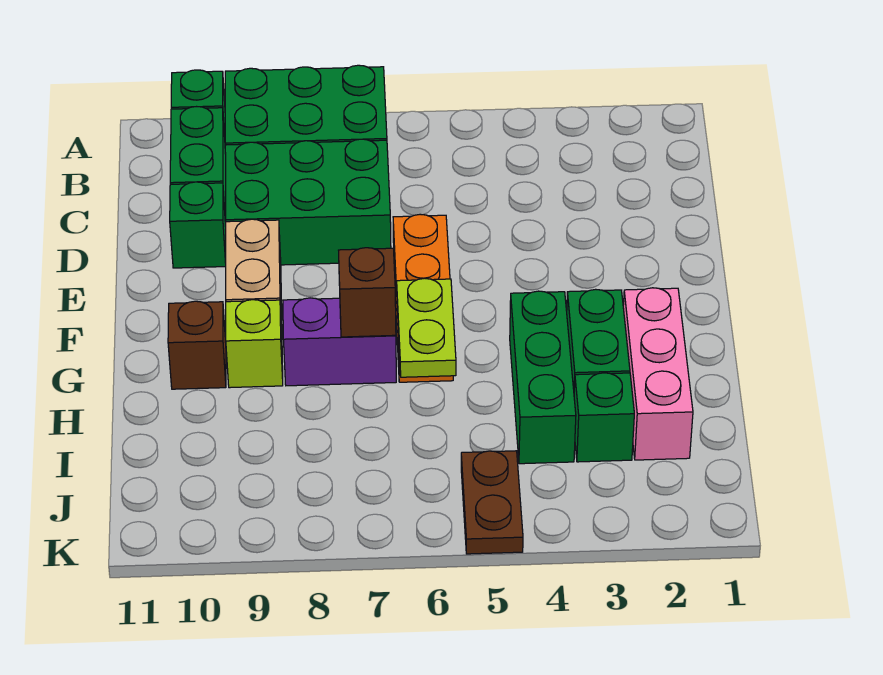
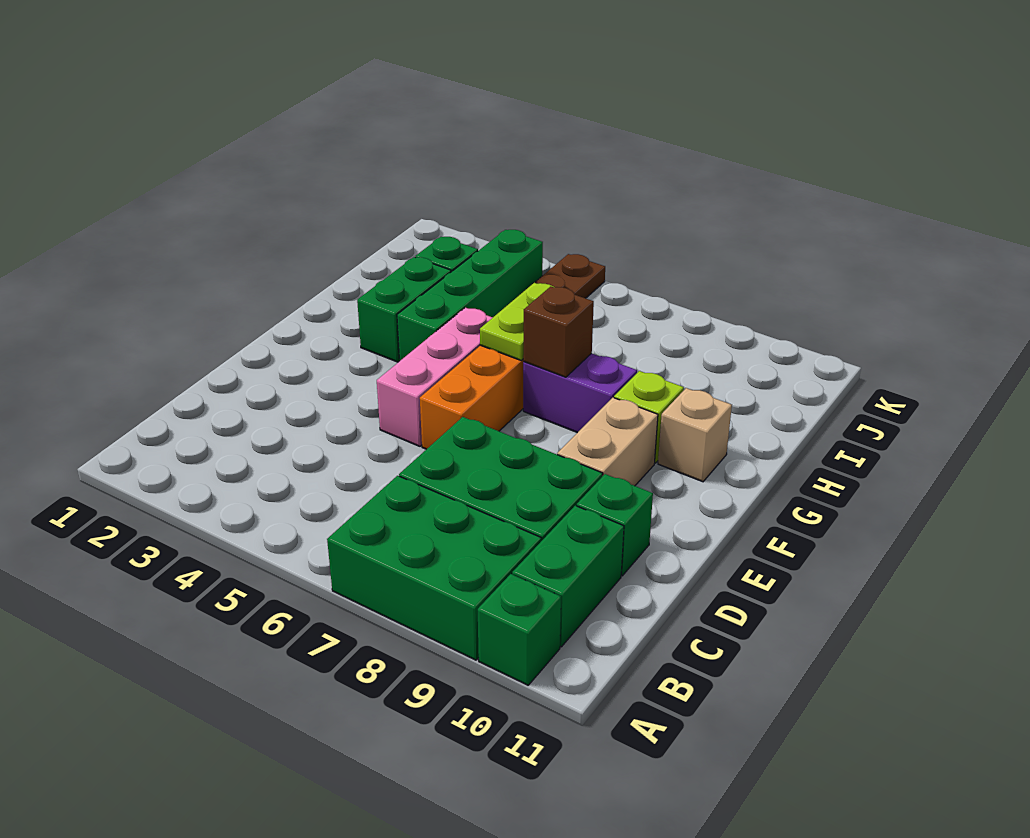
pink 1x3 brick [623,288,693,460] -> pink 1x3 brick moved to [377,308,493,446]
green 1x3 brick [510,291,576,464] -> green 1x4 brick [397,230,543,360]
brown 1x1 brick [168,301,226,389] -> tan 1x1 brick [658,388,732,482]

